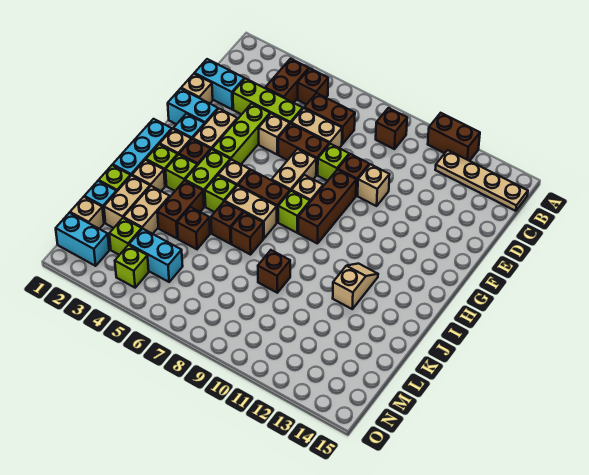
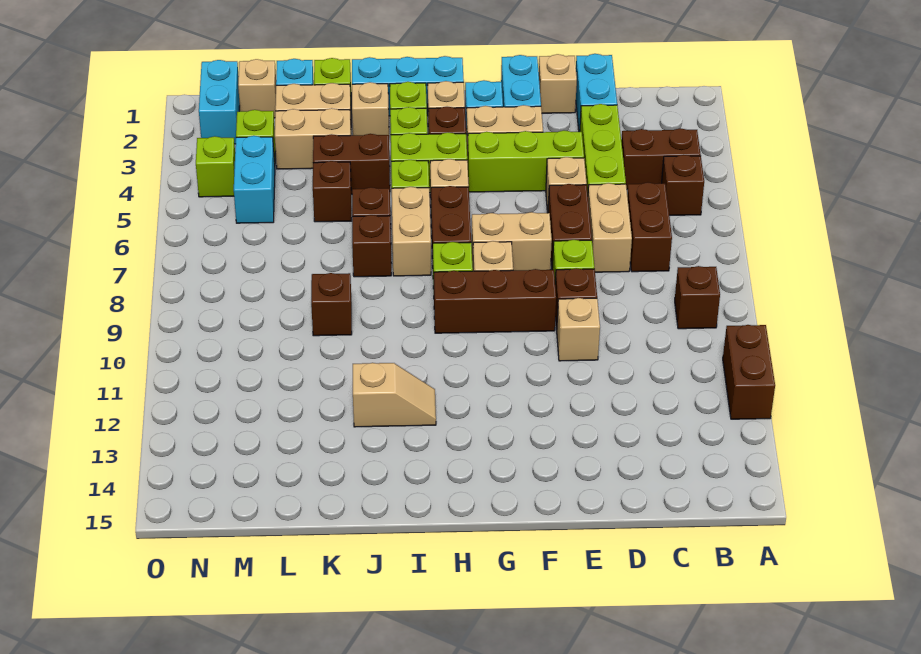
tan 1x4 plate [435,150,528,211] -> none

